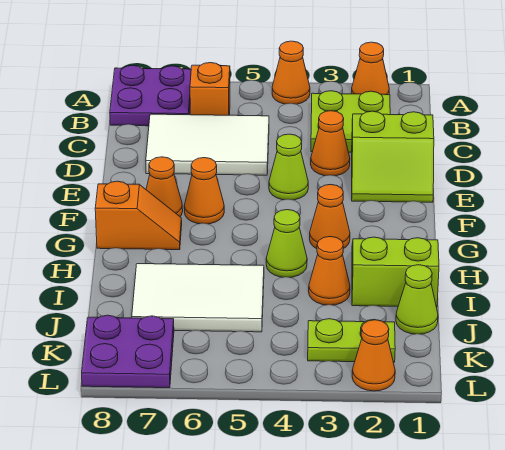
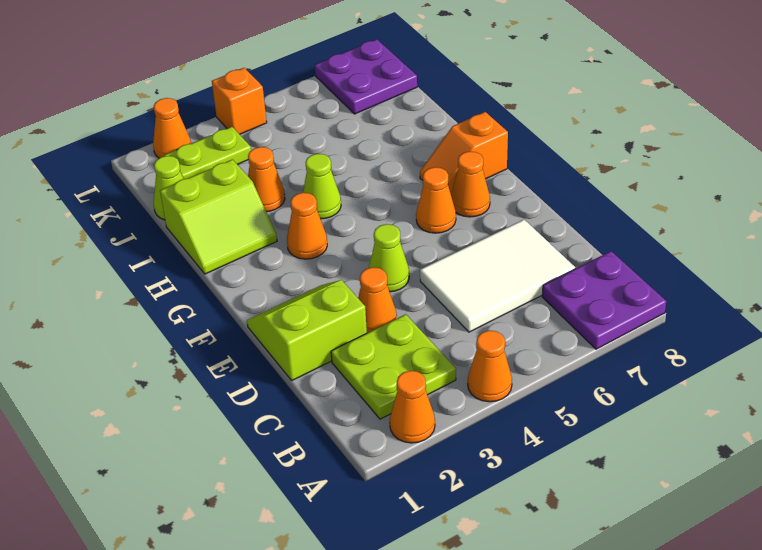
orange 1x1 brick [190,63,230,115] -> orange 1x1 brick moved to [212,68,267,134]
white 2x3 tile [132,264,264,332] -> none

